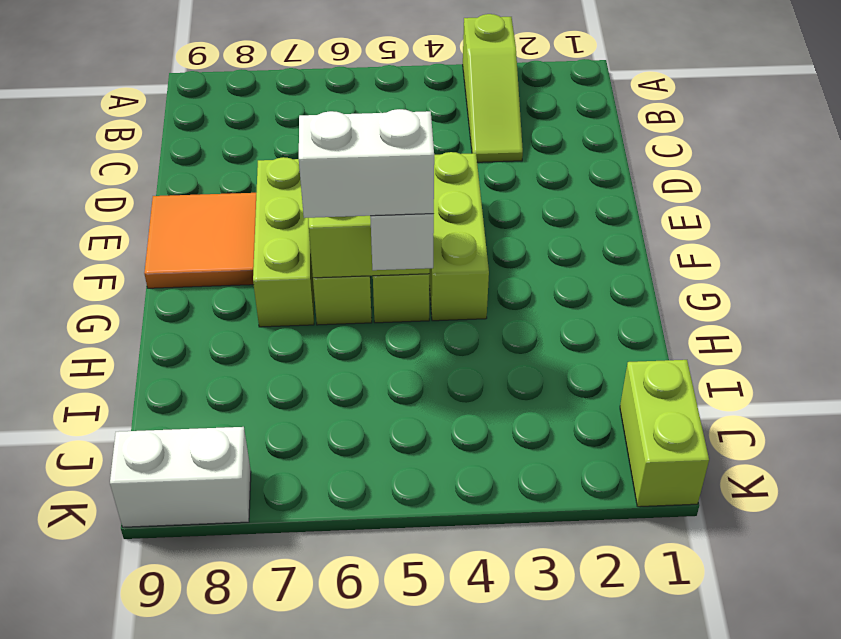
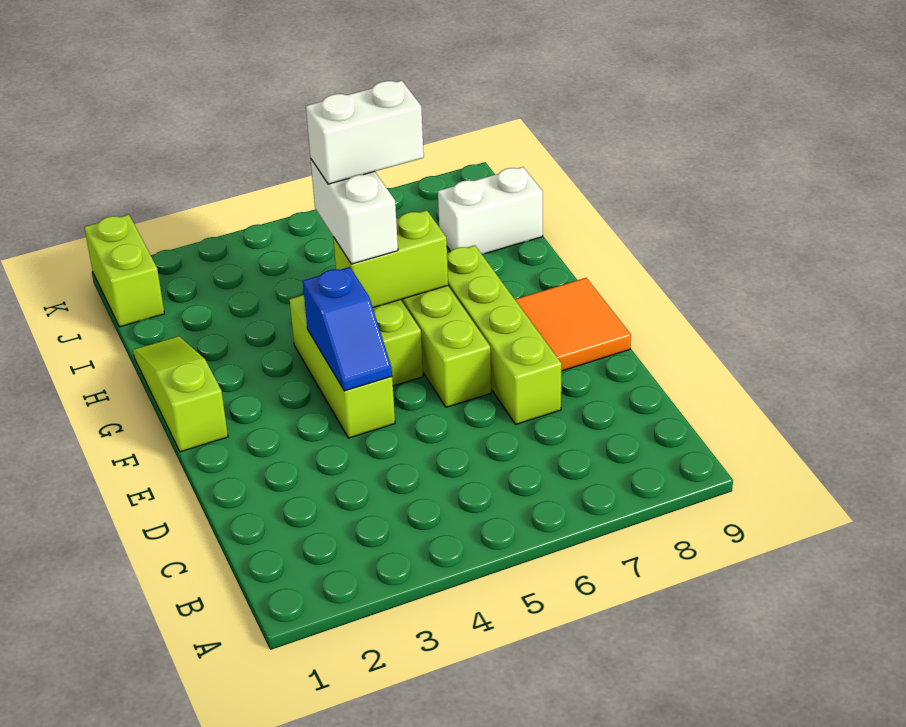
lime 1x3 slope [463,14,523,162] -> lime 1x3 slope moved to [133,336,228,452]
none -> blue 1x2 slope [303,267,392,391]
lime 1x3 brick [253,157,314,327] -> lime 1x4 brick [447,245,562,424]
white 1x2 brick [110,427,251,527] -> white 1x2 brick moved to [438,167,543,254]

